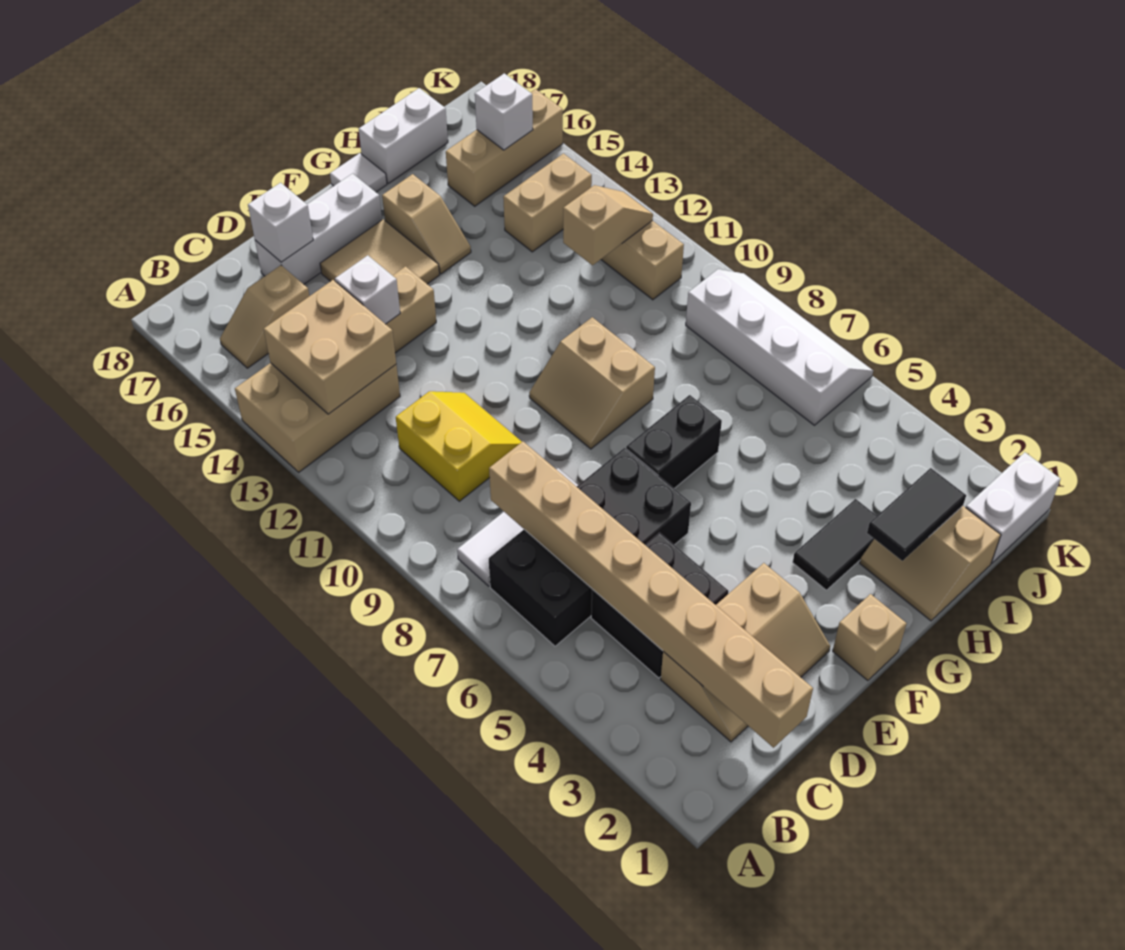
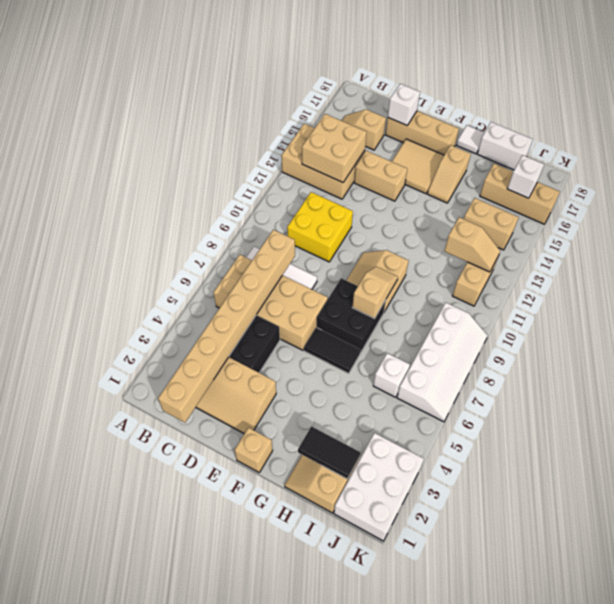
black 2x4 brick [489,448,691,646] -> tan 2x4 brick [213,255,328,350]
yellow 2x2 slope [396,391,522,501] -> yellow 2x2 brick [287,192,353,262]
white 1x1 brick [335,255,400,324] -> white 1x1 brick moved to [373,353,410,397]
white 1x3 brick [255,174,382,284] -> tan 1x3 brick [385,111,459,155]
black 1x2 brick [626,395,722,488] -> black 2x2 brick [317,278,386,353]
black 1x2 tile [793,499,877,590] -> black 1x2 tile moved to [304,327,361,373]
none -> tan 1x2 slope [352,266,398,319]
white 1x2 brick [966,452,1060,563] -> white 2x3 brick [334,433,424,541]

